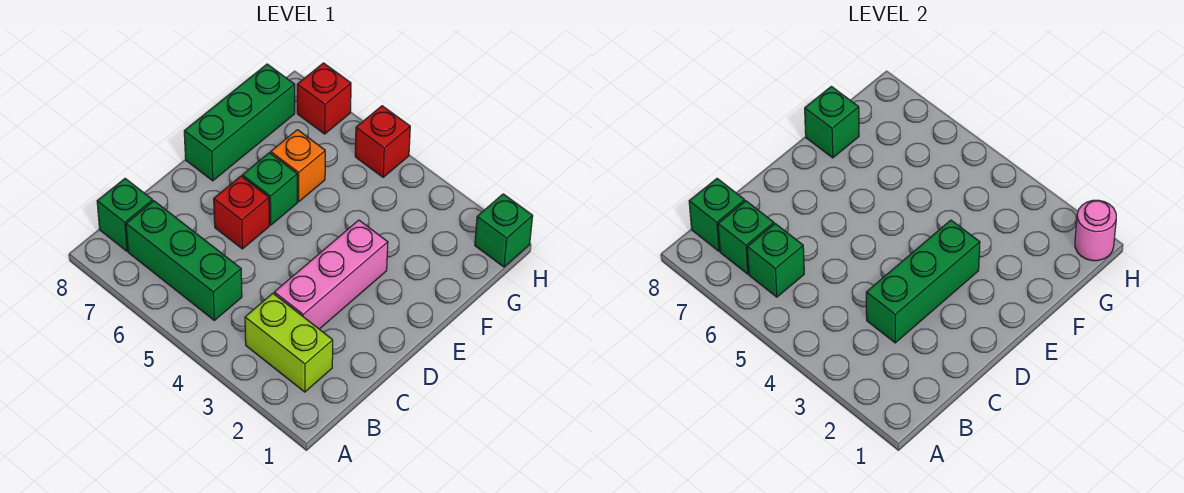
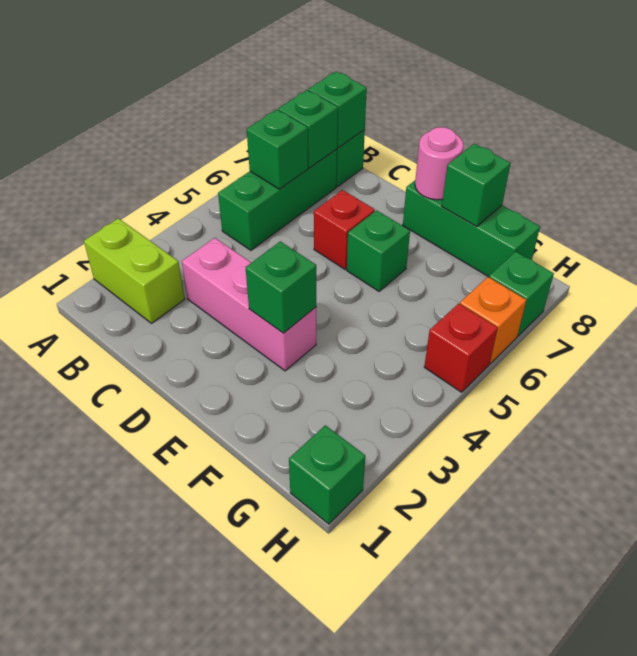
lime 1x2 brick [245,293,333,392] -> lime 1x2 brick turned to [84,218,185,323]
green 1x3 brick [866,220,980,343] -> green 1x1 brick [246,241,316,333]
orange 1x1 brick [271,130,325,202] -> orange 1x1 brick moved to [460,277,526,363]
pink 1x1 round brick [1075,200,1116,261] -> pink 1x1 round brick moved to [415,127,463,200]
red 1x1 brick [297,63,351,134] -> green 1x1 brick [489,252,554,336]

